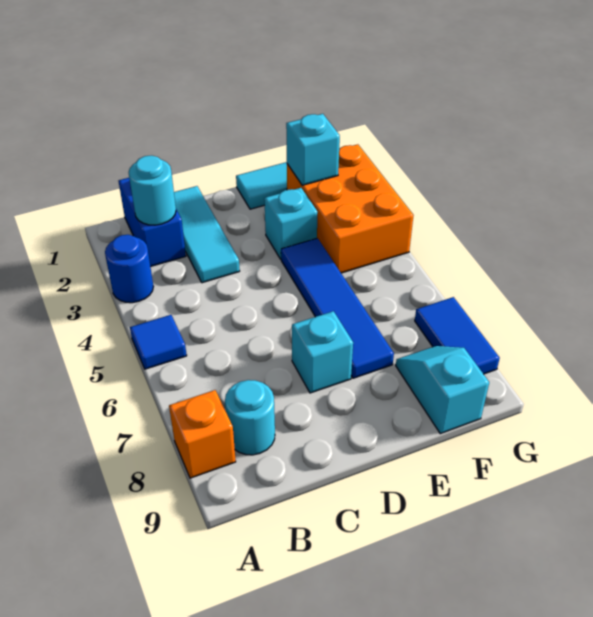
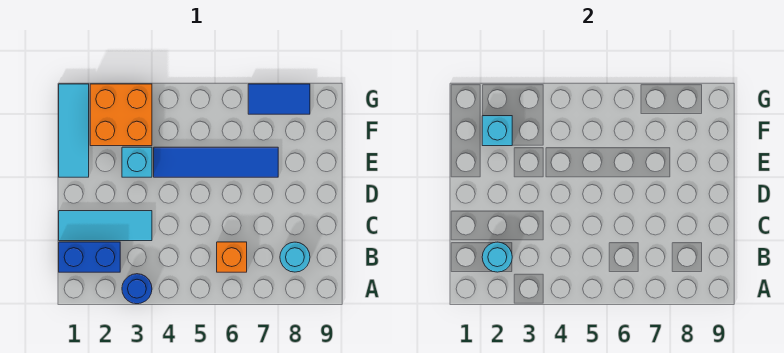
blue 1x1 tile [130,315,187,369] -> none
orange 1x1 brick [169,390,236,478] -> orange 1x1 brick moved to [217,242,247,272]
cyan 1x1 brick [292,311,353,393] -> none
orange 2x3 brick [287,144,414,273] -> orange 2x2 brick [90,84,152,146]
cyan 1x2 slope [396,346,489,434] -> none

